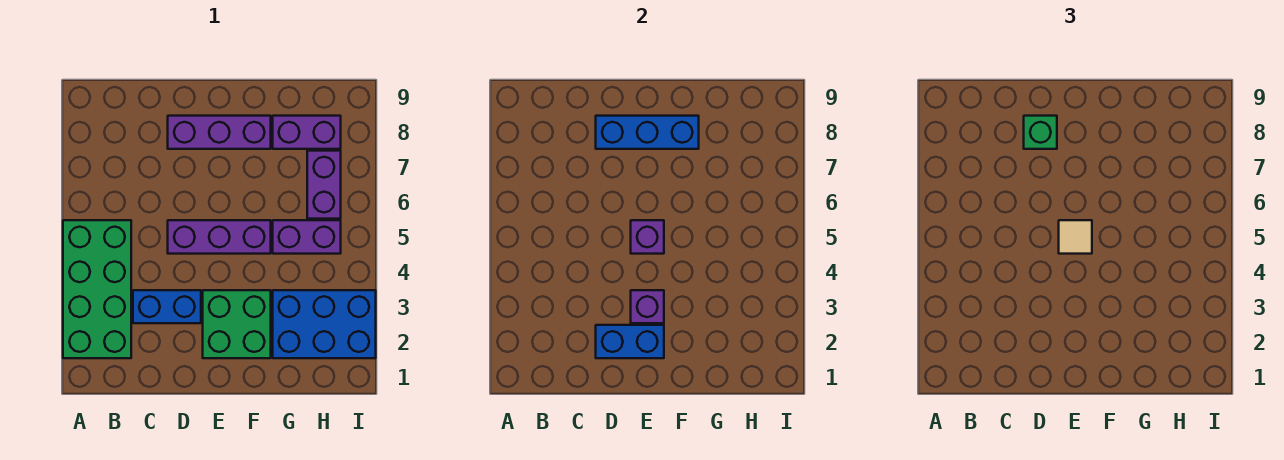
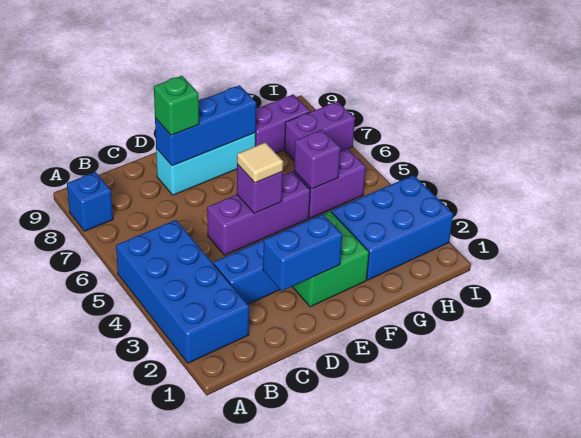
green 2x4 brick [63,220,131,358] -> blue 2x4 brick [116,220,249,363]
none -> blue 1x1 brick [67,172,113,231]
purple 1x3 brick [168,116,271,149] -> cyan 1x3 brick [156,133,256,195]
purple 1x1 brick [631,290,664,323] -> purple 1x1 brick moved to [294,130,340,189]
purple 1x2 brick [307,151,341,219] -> purple 1x2 brick turned to [284,101,355,161]

